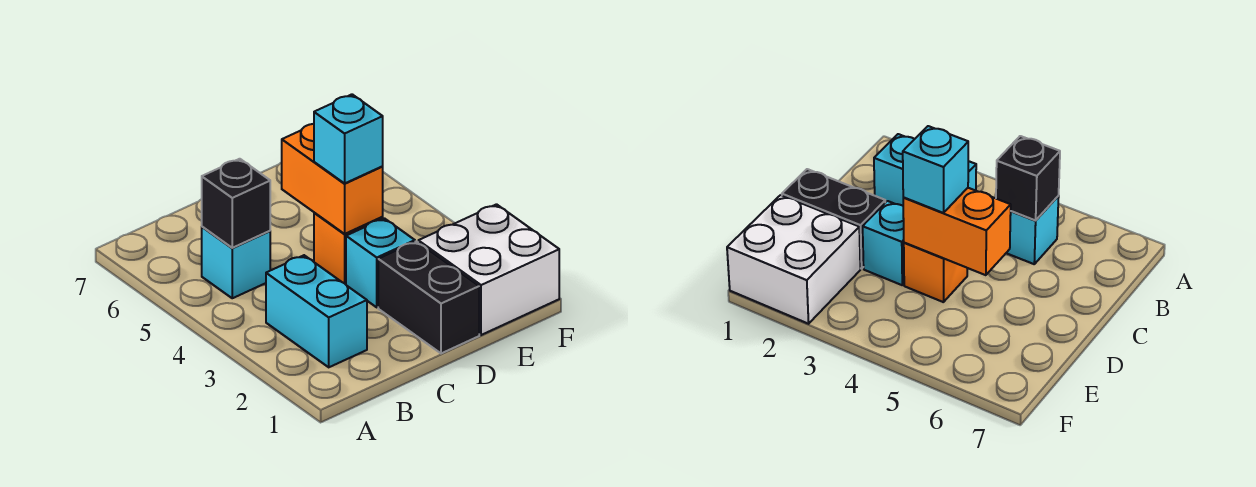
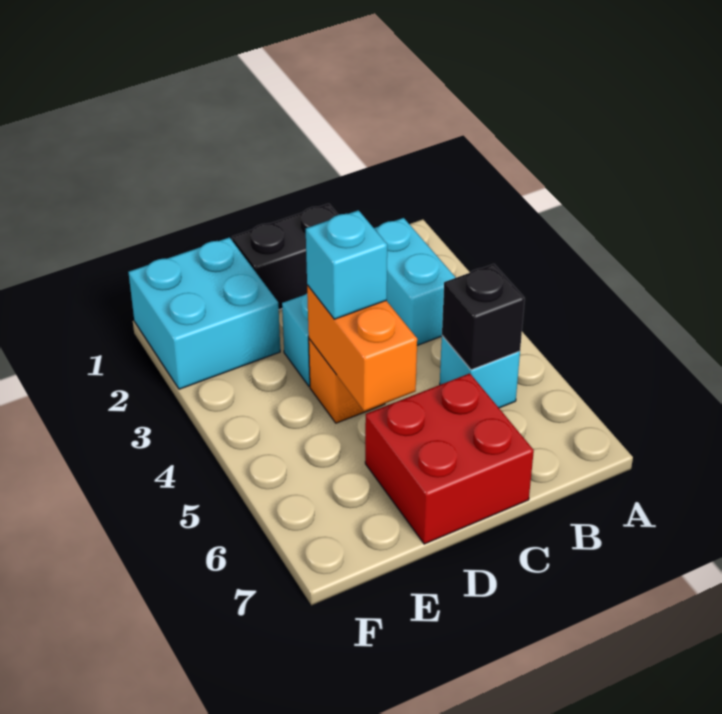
none -> red 2x2 brick [365,373,534,544]
black 1x2 brick [378,241,479,353] -> black 1x2 brick turned to [232,204,338,310]
white 2x2 brick [418,204,559,335] -> cyan 2x2 brick [128,237,280,389]

